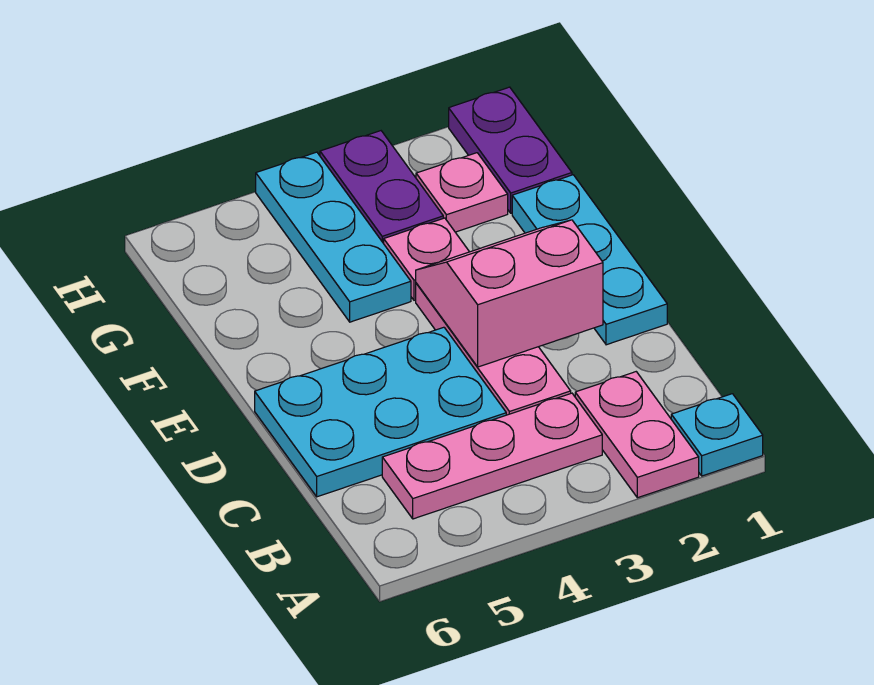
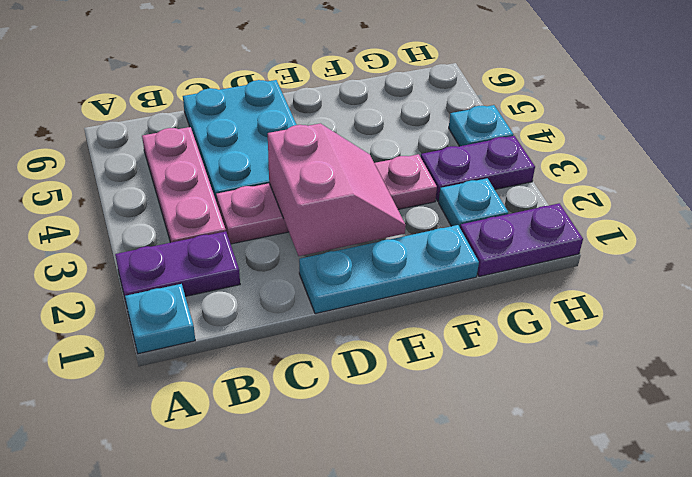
pink 1x2 plate [575,372,699,498] -> purple 1x2 plate [115,232,240,306]
cyan 1x3 plate [256,152,411,322] -> cyan 1x1 plate [449,105,514,146]
pink 1x1 plate [416,153,508,232] -> cyan 1x1 plate [439,178,508,227]

